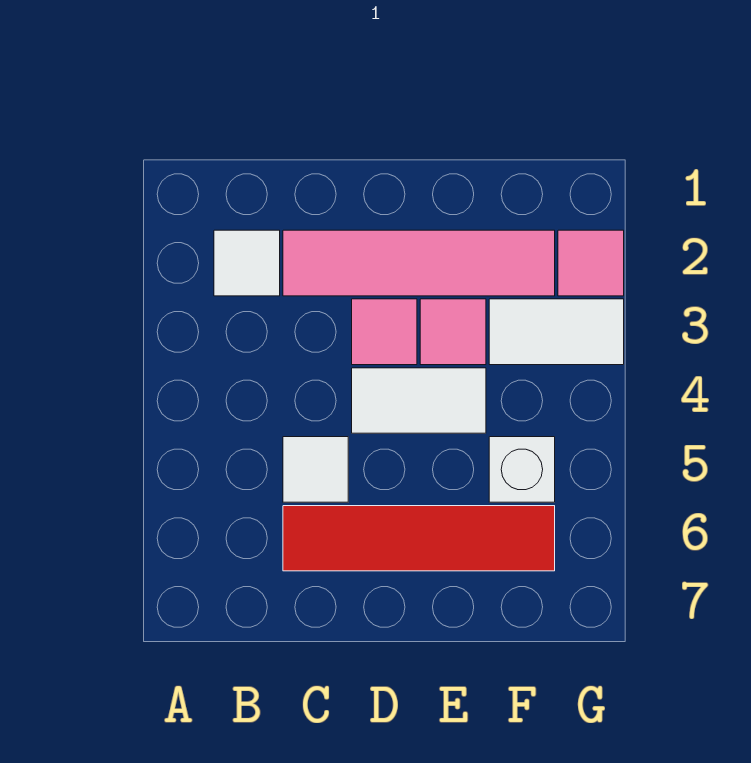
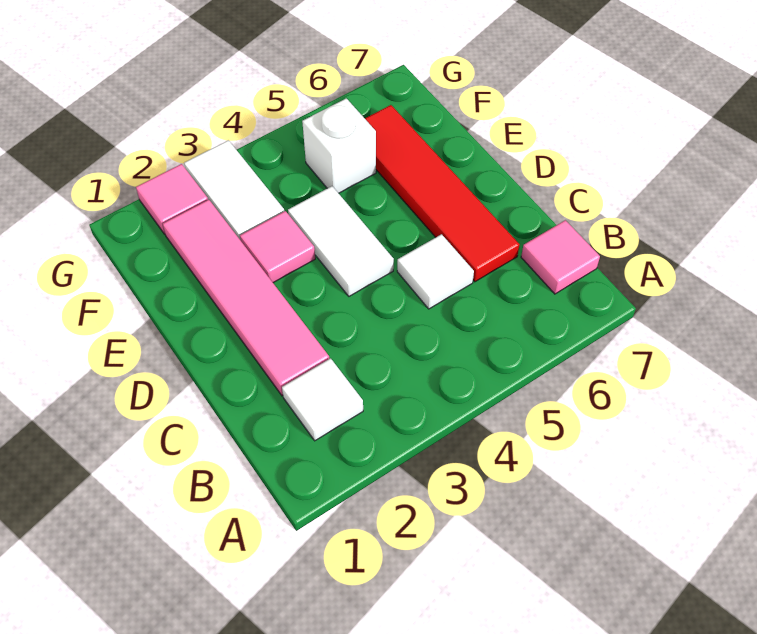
pink 1x1 tile [352,299,417,365] -> pink 1x1 tile moved to [521,220,600,294]

